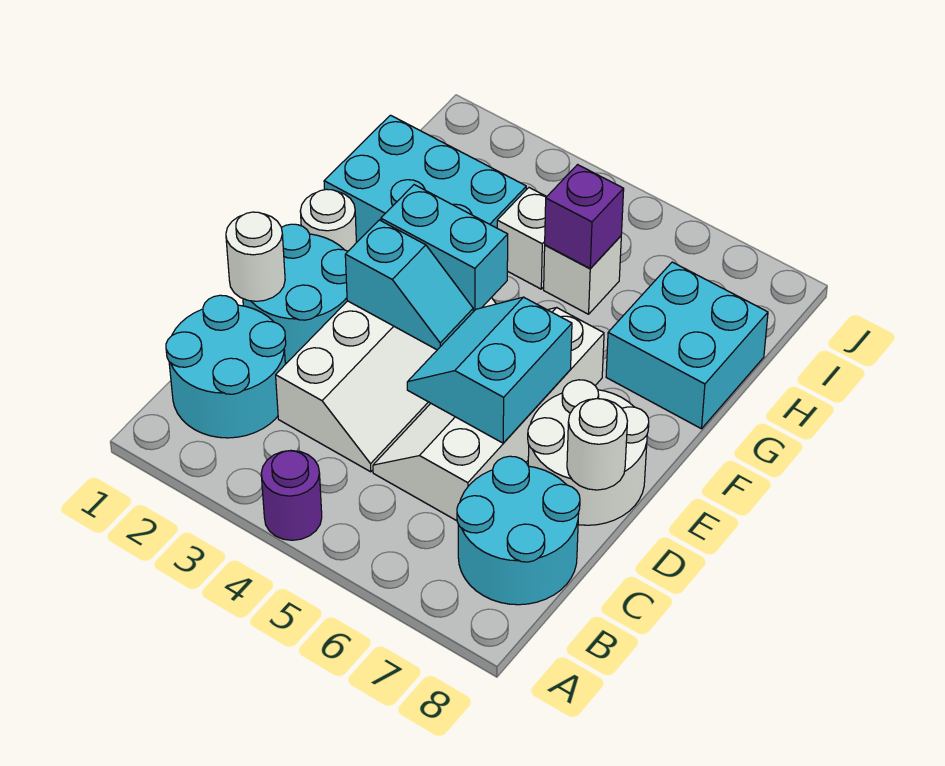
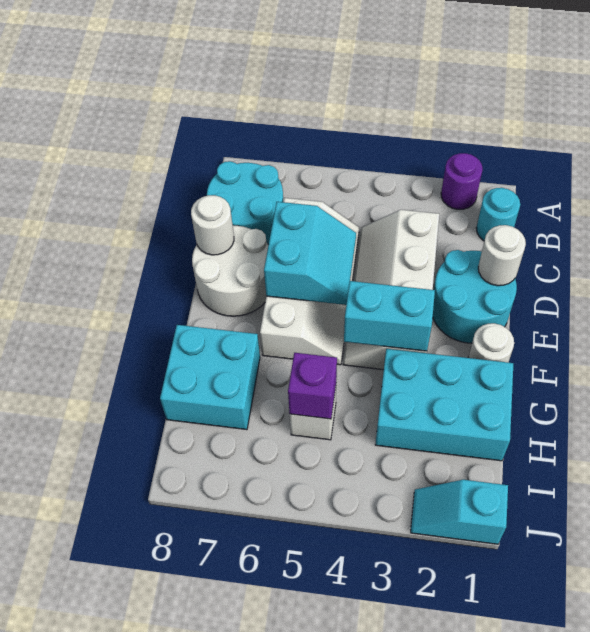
purple 1x1 round brick [261,450,322,540] -> purple 1x1 round brick moved to [441,153,483,209]
cyan 2x2 round brick [166,295,286,438] -> cyan 1x1 round brick [476,188,520,241]
cyan 1x2 slope [345,220,473,350] -> cyan 1x2 slope moved to [411,480,508,544]
white 1x1 brick [497,188,546,289] -> none

